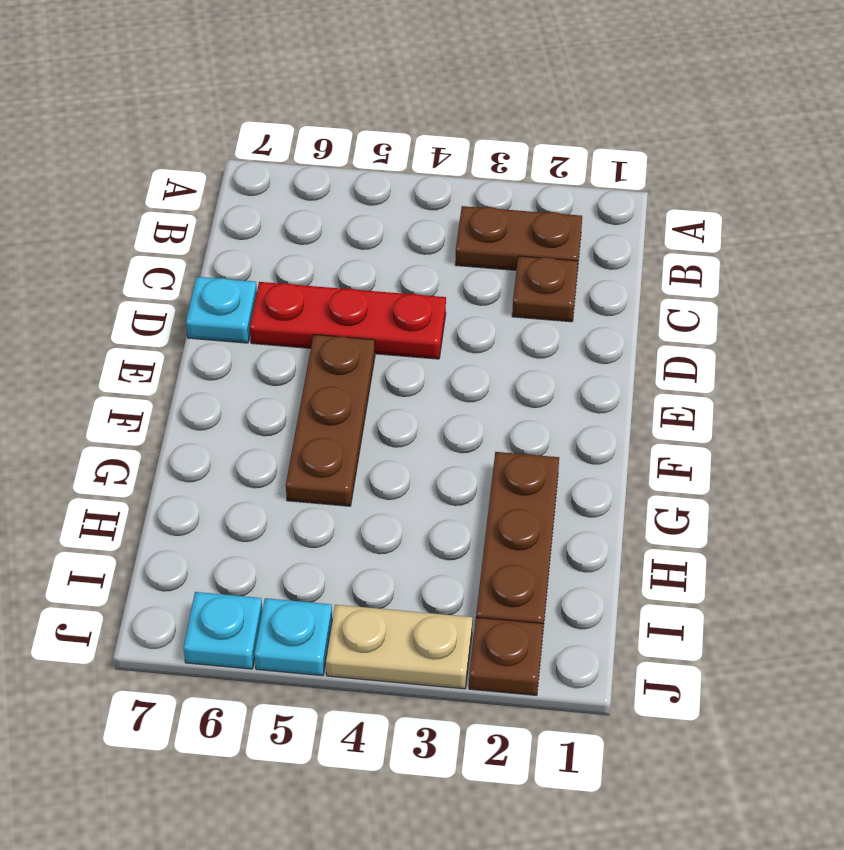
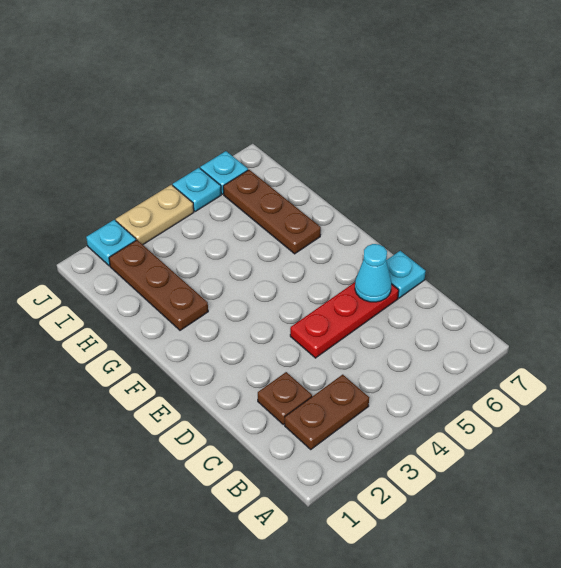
none -> cyan 1x1 cone [355,244,391,302]
brown 1x3 plate [286,335,375,506] -> brown 1x3 plate moved to [223,170,321,254]
brown 1x1 plate [469,617,543,695] -> cyan 1x1 plate [86,220,136,266]

